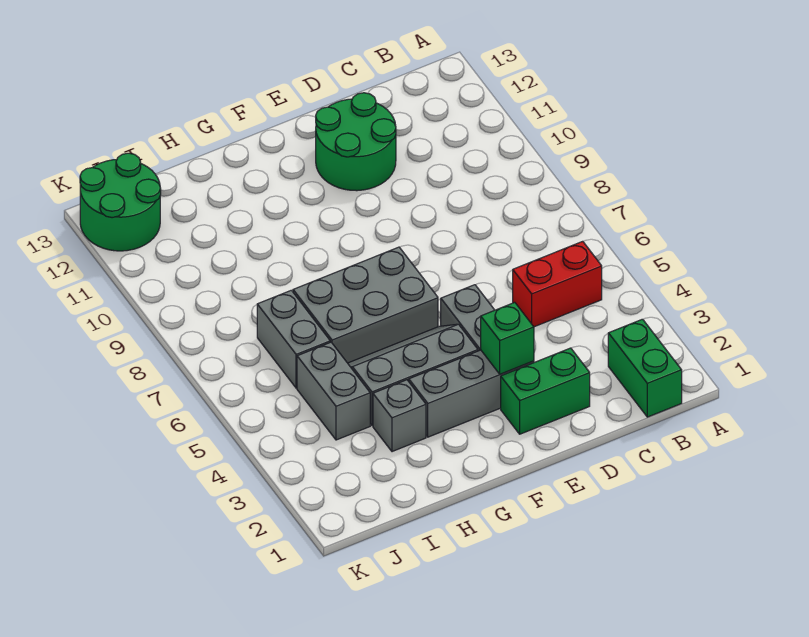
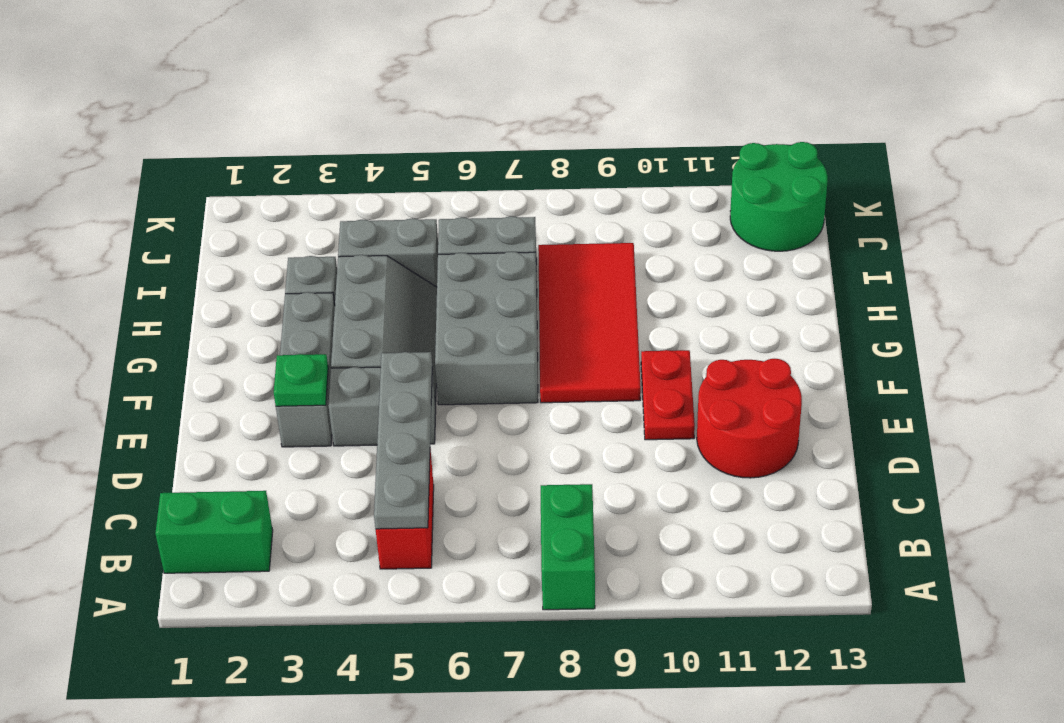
none -> grey 1x4 plate [374,352,432,529]
green 1x2 brick [501,348,590,434] -> green 1x2 brick moved to [541,484,595,610]
green 2x2 round brick [316,93,396,191] -> red 2x2 round brick [697,359,802,478]
green 1x1 brick [481,302,534,374] -> green 1x1 plate [274,354,328,406]
none -> red 1x2 plate [641,350,695,440]
none -> red 2x4 tile [538,243,641,403]

